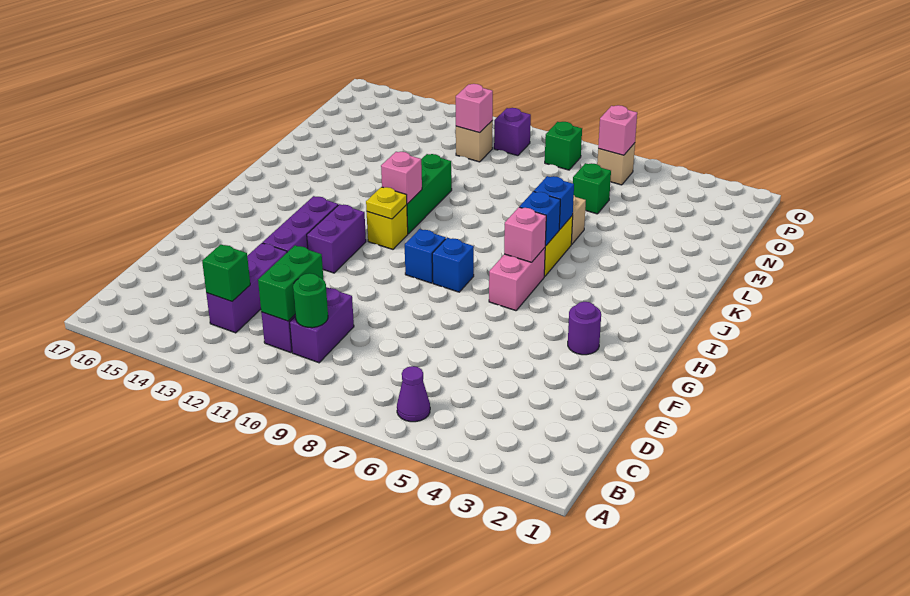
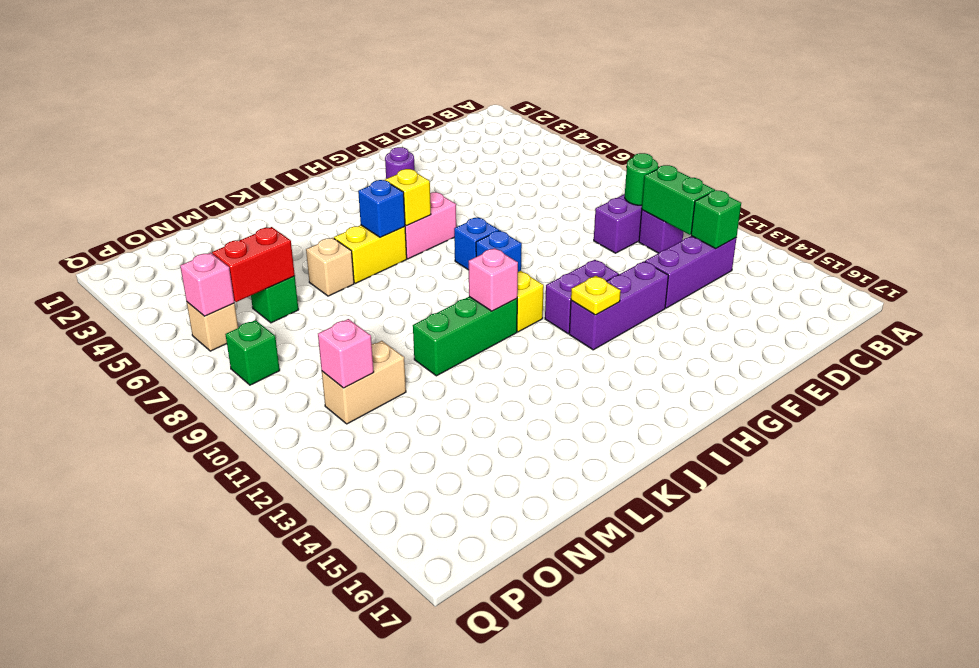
purple 1x1 cone [397,366,430,422] -> none
green 1x2 brick [258,246,323,321] -> green 1x2 brick turned to [642,165,715,235]
pink 1x1 brick [504,207,546,262] -> yellow 1x1 brick [385,169,431,226]
yellow 1x1 plate [366,187,407,219] -> yellow 1x1 plate moved to [571,276,621,315]
blue 1x1 brick [534,176,574,230] -> none
none -> red 1x2 brick [212,227,295,302]
tan 1x1 brick [456,121,493,162] -> tan 1x2 brick [322,341,406,424]
purple 1x1 brick [494,108,531,156] -> none

